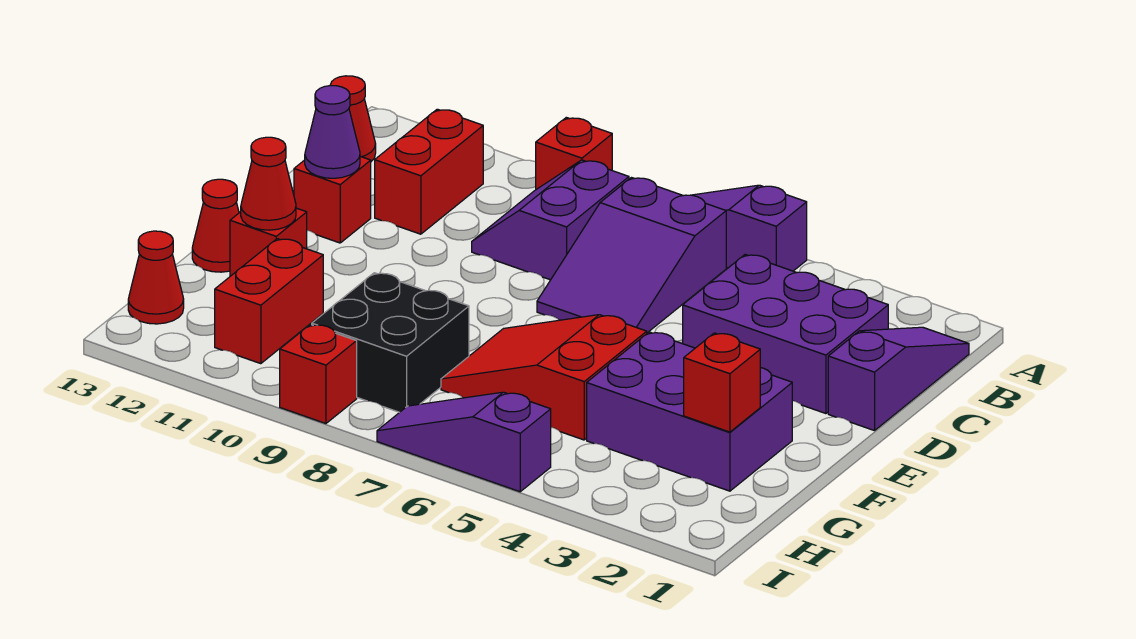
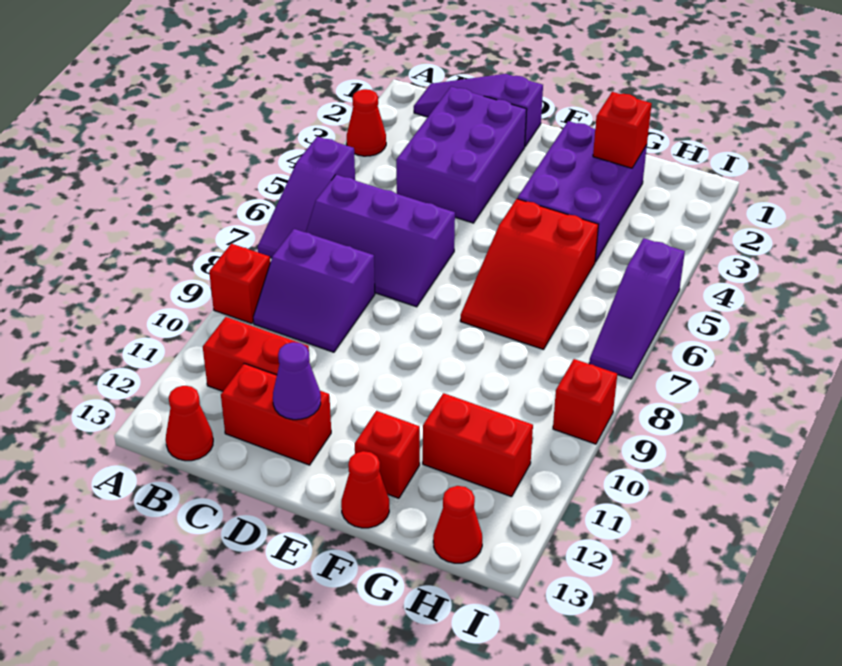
purple 2x3 slope [537,178,726,333] -> purple 2x3 slope turned to [306,175,455,307]
red 1x1 brick [294,156,371,243] -> red 1x2 brick [221,364,331,465]
red 1x1 cone [241,137,296,230] -> red 1x1 cone moved to [347,89,386,156]
black 2x2 brick [312,273,469,412] -> none

